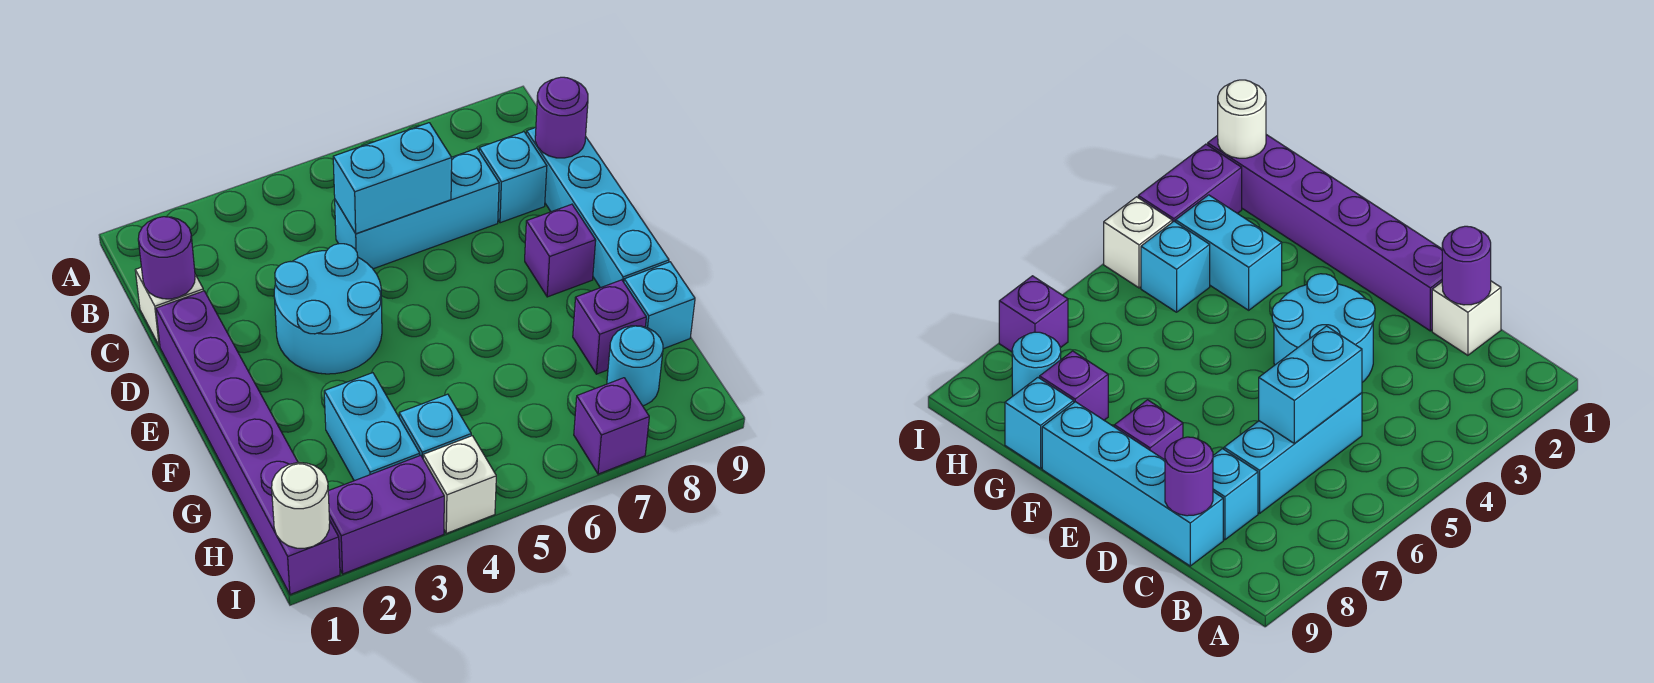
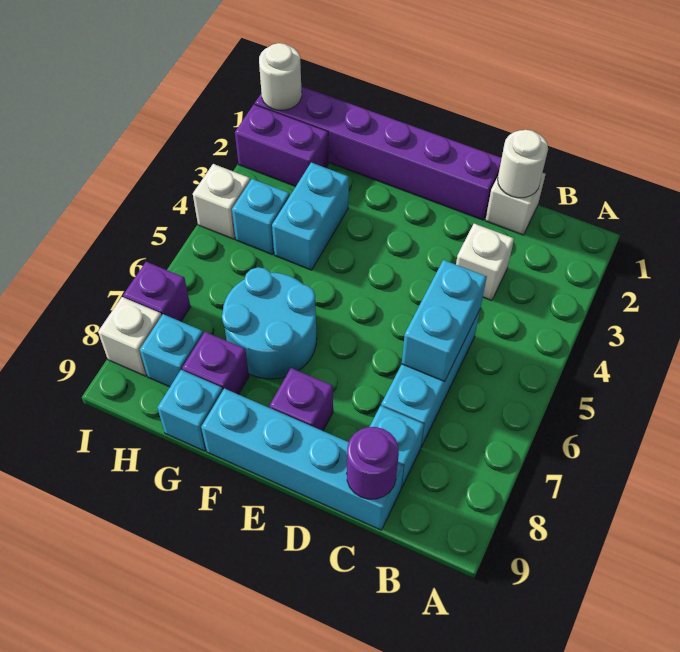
purple 1x1 round brick [138,217,195,299] -> white 1x1 round brick [498,130,548,198]
none -> white 1x1 brick [456,224,514,301]
cyan 2x2 round brick [274,244,382,374] -> cyan 2x2 round brick moved to [222,267,317,379]
cyan 1x2 brick [324,373,420,481] -> cyan 1x2 brick turned to [272,163,349,270]
cyan 1x1 round brick [607,326,663,406] -> cyan 1x1 brick [140,314,203,387]
purple 1x2 brick [328,455,444,574] -> purple 1x2 brick turned to [235,104,328,187]
none -> white 1x1 brick [98,297,162,376]

